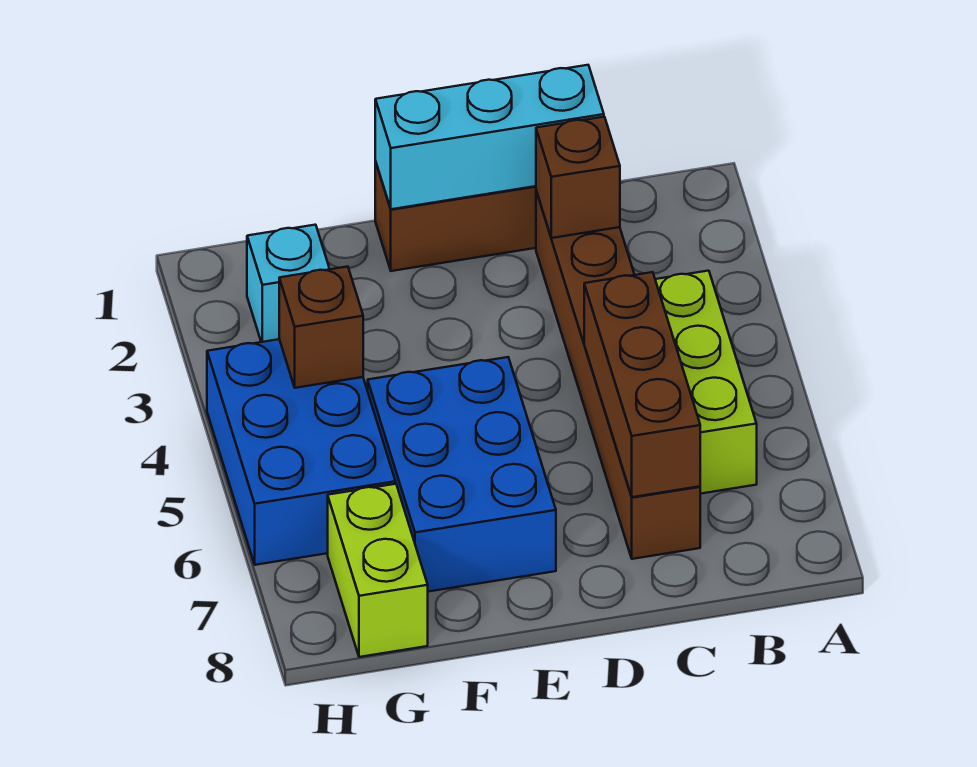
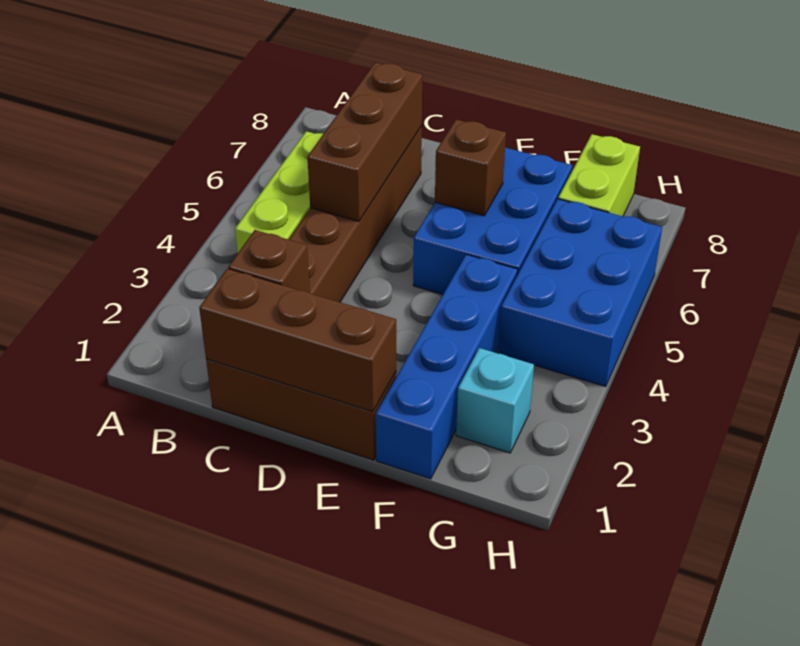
cyan 1x3 brick [375,65,604,209] -> brown 1x3 brick [199,269,396,412]
none -> blue 1x4 brick [376,254,518,479]
brown 1x1 brick [279,267,363,388] -> brown 1x1 brick moved to [435,119,506,216]

